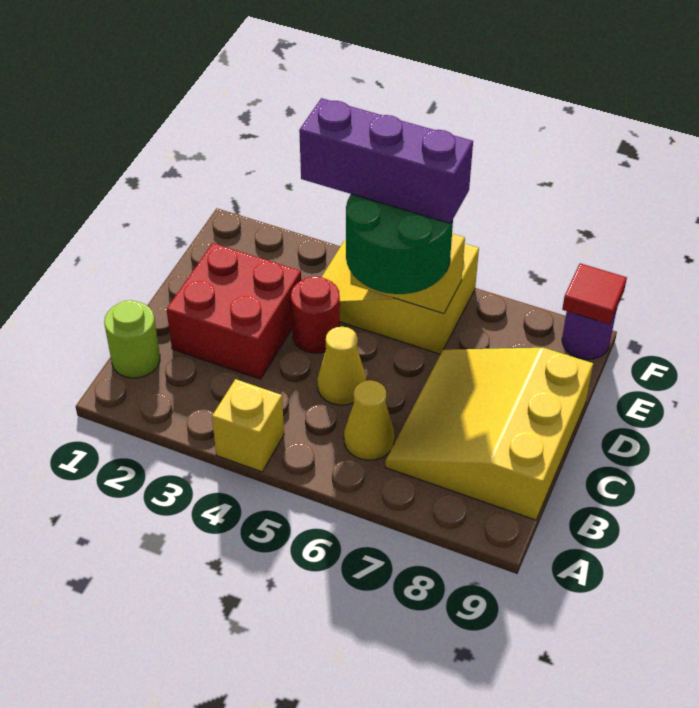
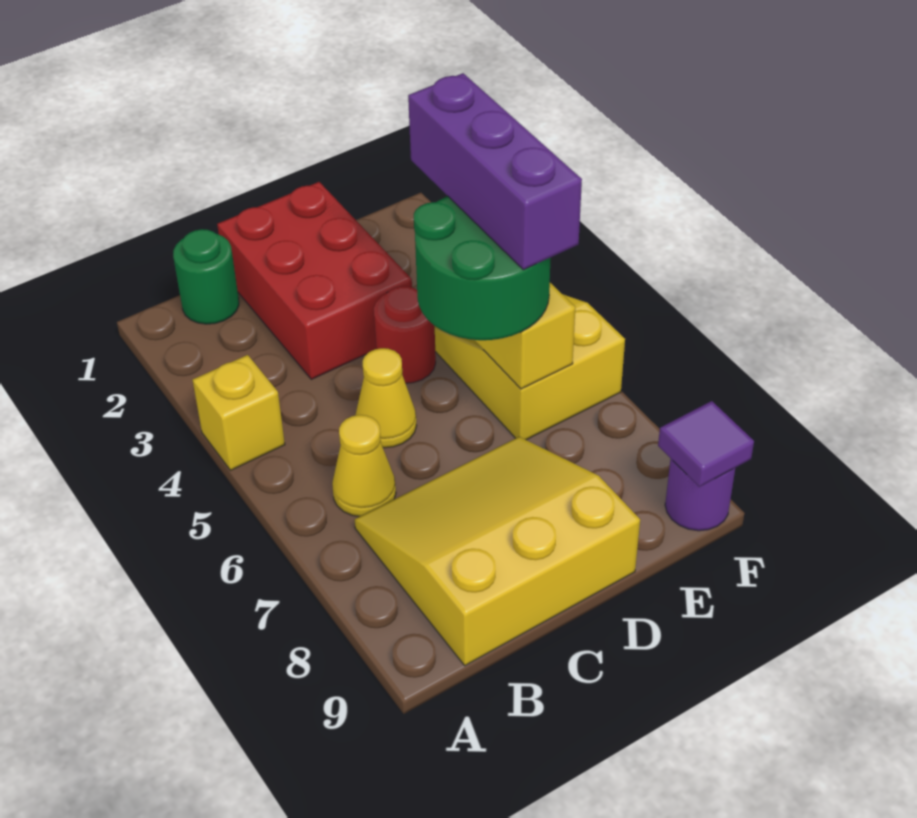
lime 1x1 round brick [104,300,160,378] -> green 1x1 round brick [173,229,239,324]
red 2x2 brick [166,243,301,379] -> red 2x3 brick [217,182,412,379]
red 1x1 tile [562,263,627,324] -> purple 1x1 tile [658,401,754,487]

